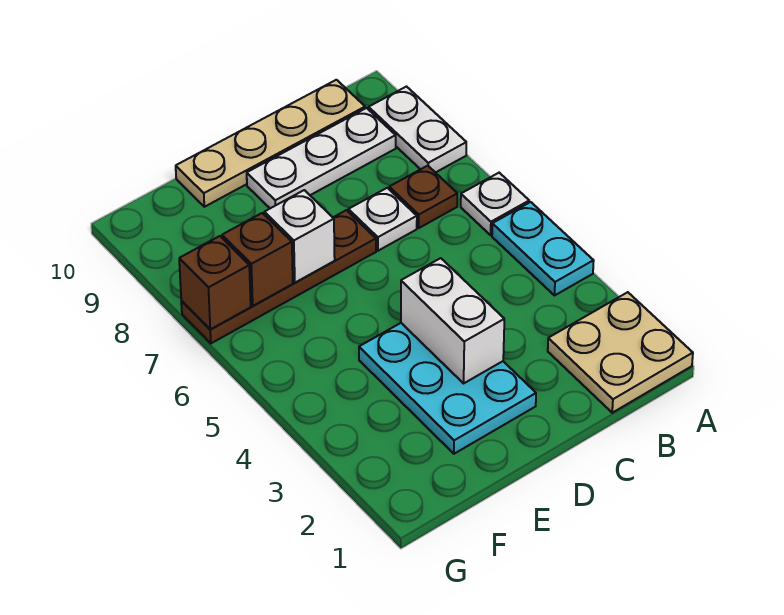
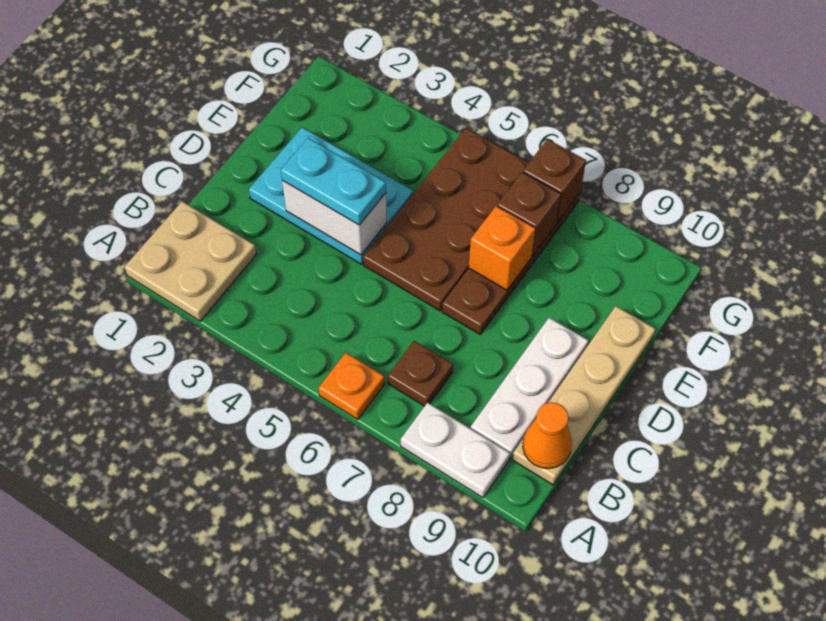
cyan 1x2 plate [492,202,594,295] -> cyan 1x2 plate moved to [281,138,386,225]
white 1x1 plate [461,173,529,235] -> orange 1x1 plate [318,353,385,419]
none -> orange 1x1 cone [523,402,572,469]
white 1x1 plate [348,188,417,251] -> none
none -> brown 2x4 plate [363,128,528,311]
white 1x1 brick [264,190,335,283] -> orange 1x1 brick [469,206,535,290]

